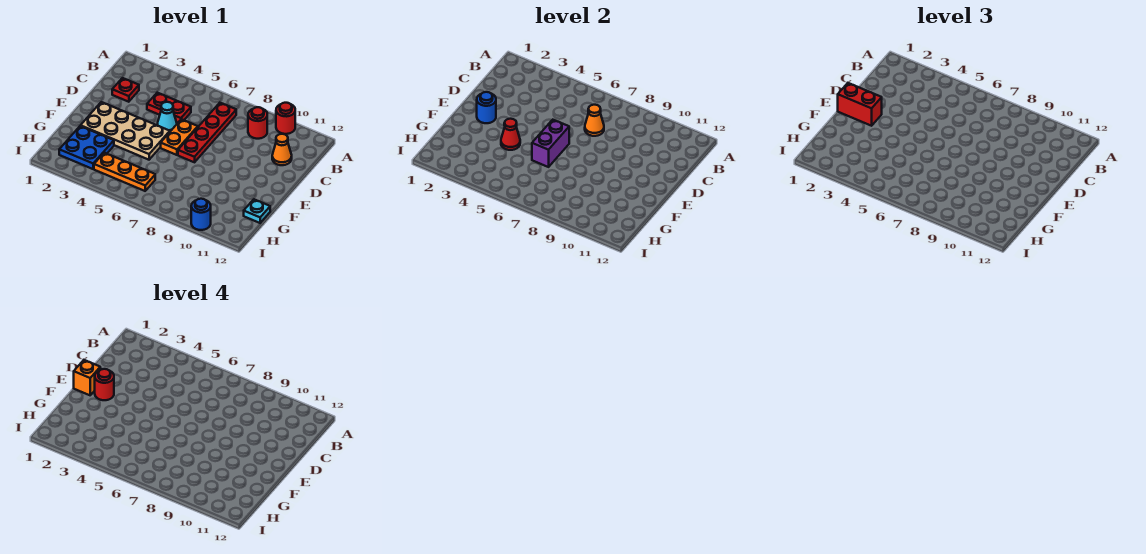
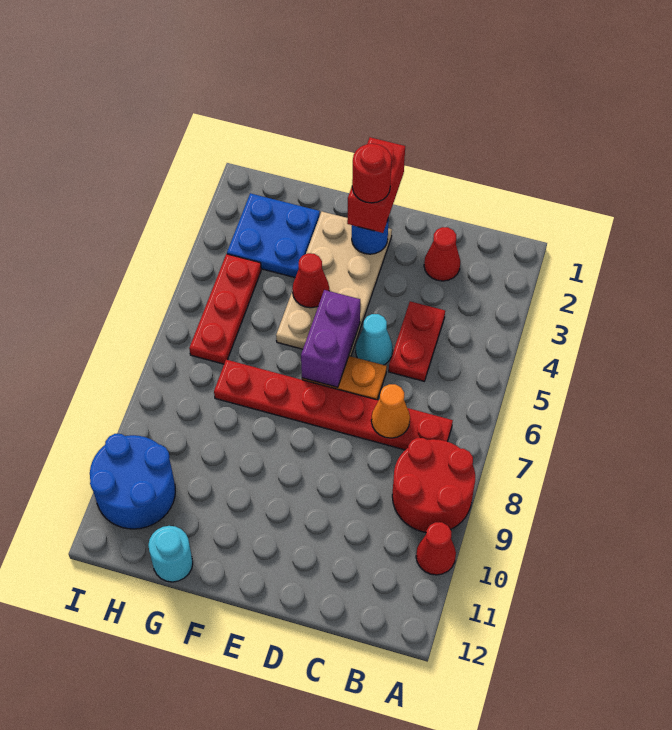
red 1x1 round brick [276,103,295,134] -> red 1x1 cone [416,522,456,575]
red 1x4 plate [178,103,236,162] -> red 1x6 plate [214,360,453,450]
red 1x1 round brick [248,107,267,139] -> red 2x2 round brick [392,438,475,532]
red 1x1 plate [112,78,139,102] -> red 1x1 cone [424,227,461,281]
orange 1x1 cone [272,134,292,165] -> none
orange 1x1 brick [74,360,100,395] -> none
purple 1x2 brick [532,120,569,167] -> purple 1x2 brick turned to [301,290,360,387]
cyan 1x1 plate [244,199,270,223] -> cyan 1x1 round brick [148,526,193,582]
orange 1x3 plate [94,153,155,191] -> red 1x3 plate [189,254,261,364]
blue 1x1 round brick [191,199,211,230] -> blue 2x2 round brick [90,434,175,529]

